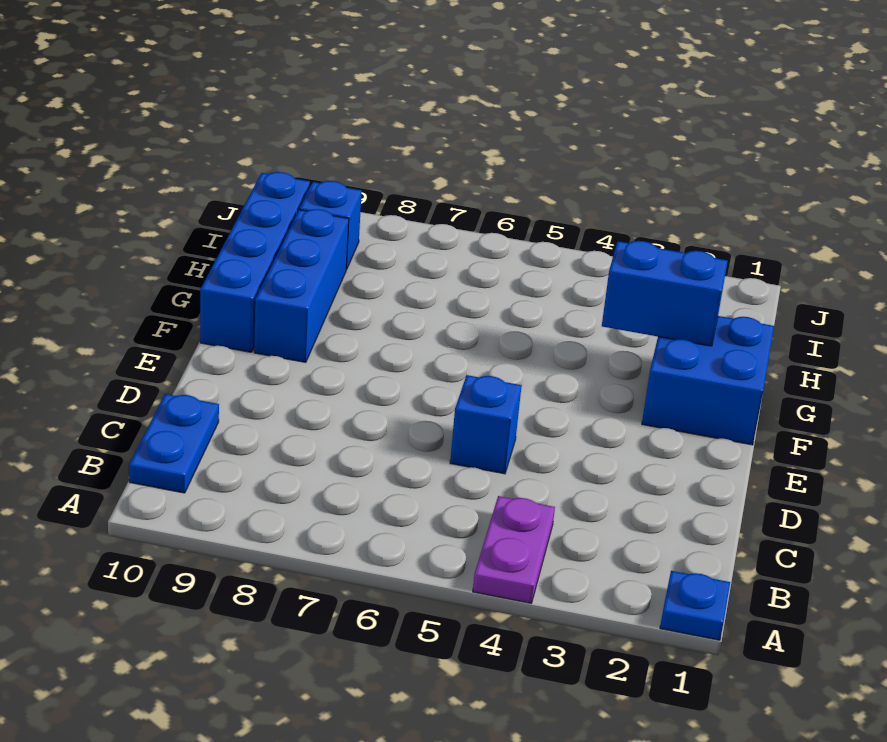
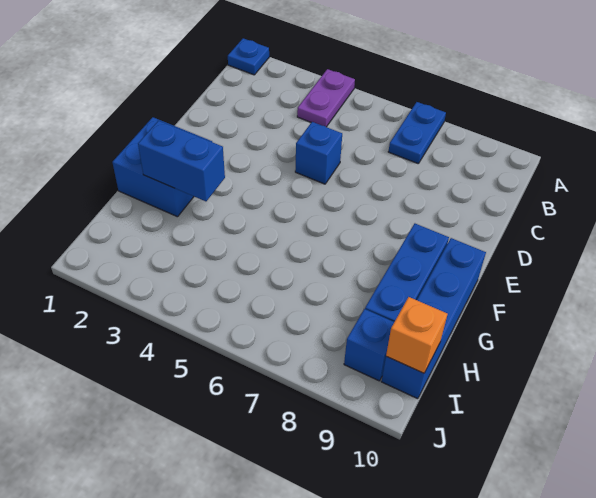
blue 1x2 plate [129,394,219,493] -> blue 1x2 plate moved to [388,102,446,164]
none -> orange 1x1 brick [386,297,447,373]

